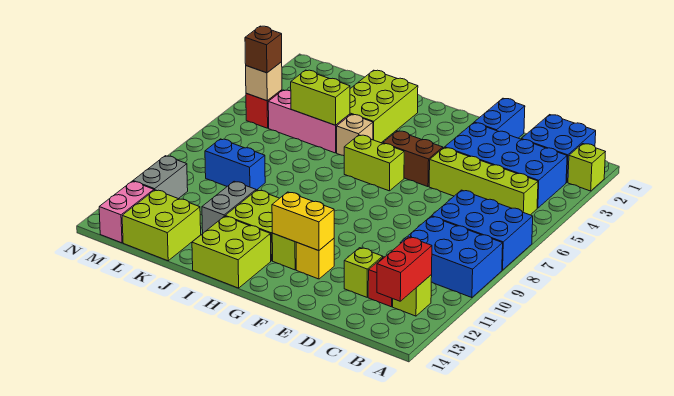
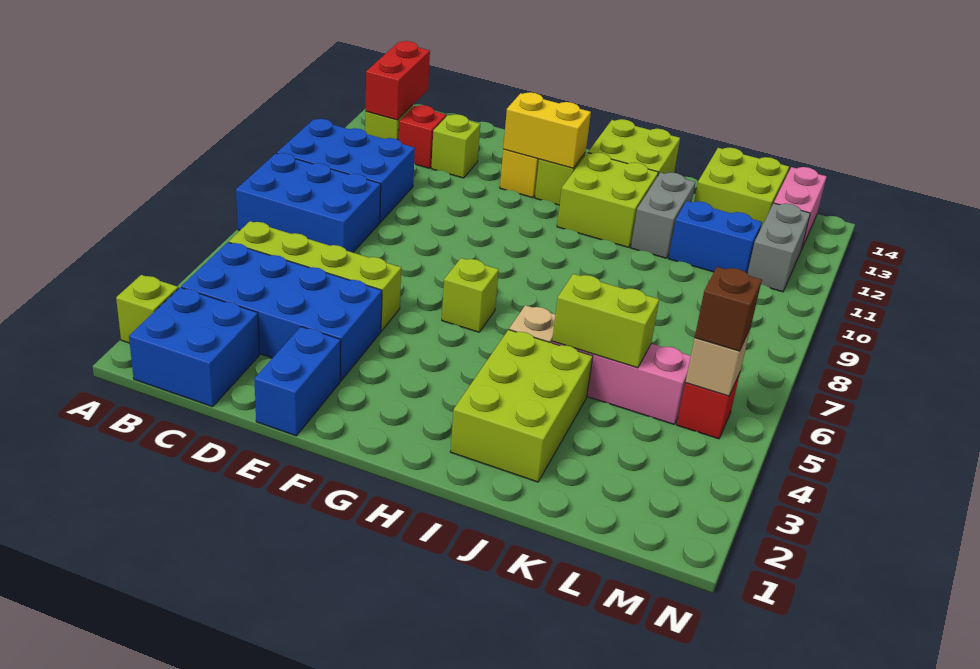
brown 1x2 brick [383,131,443,187] -> none
lime 1x2 brick [344,135,404,191] -> lime 1x1 brick [442,258,499,332]
blue 1x2 brick [205,139,265,190] -> blue 1x2 brick moved to [669,201,762,273]

